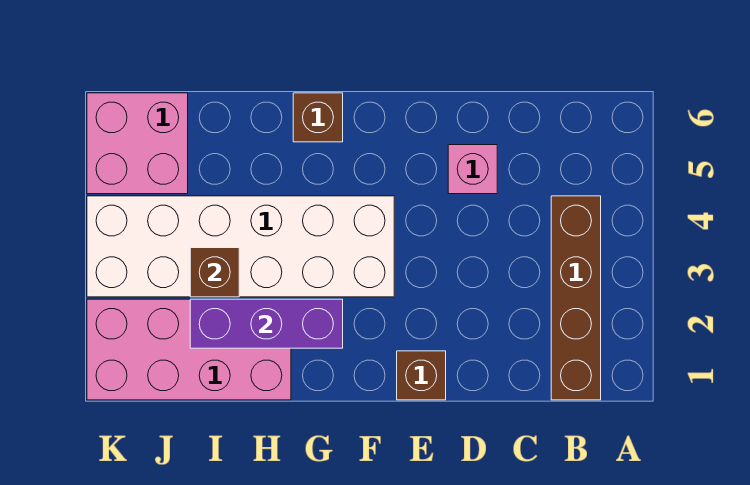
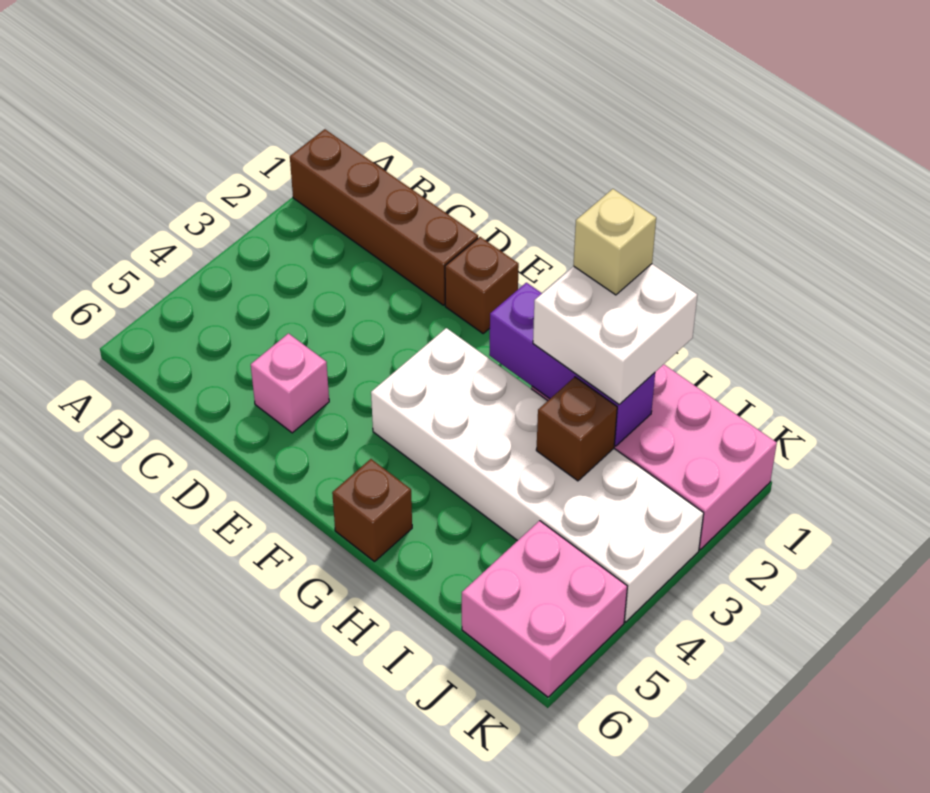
brown 1x4 brick [551,196,601,400] -> brown 1x4 brick turned to [290,129,478,305]
none -> white 2x2 brick [533,264,697,404]
none -> tan 1x1 brick [573,189,656,295]

